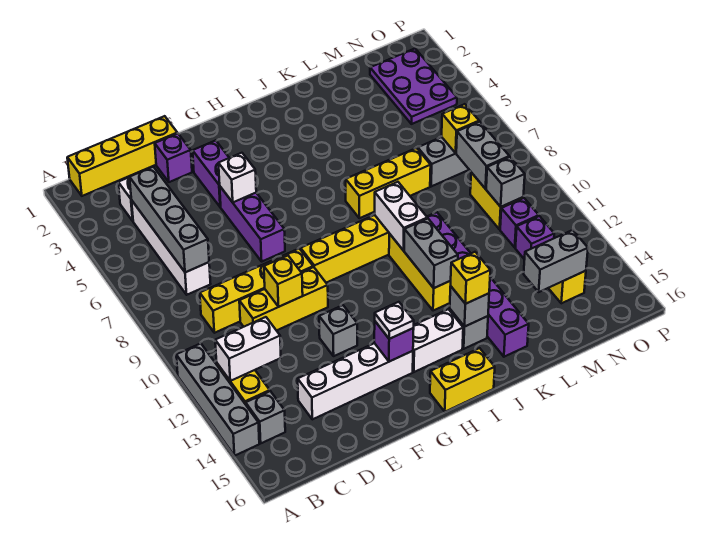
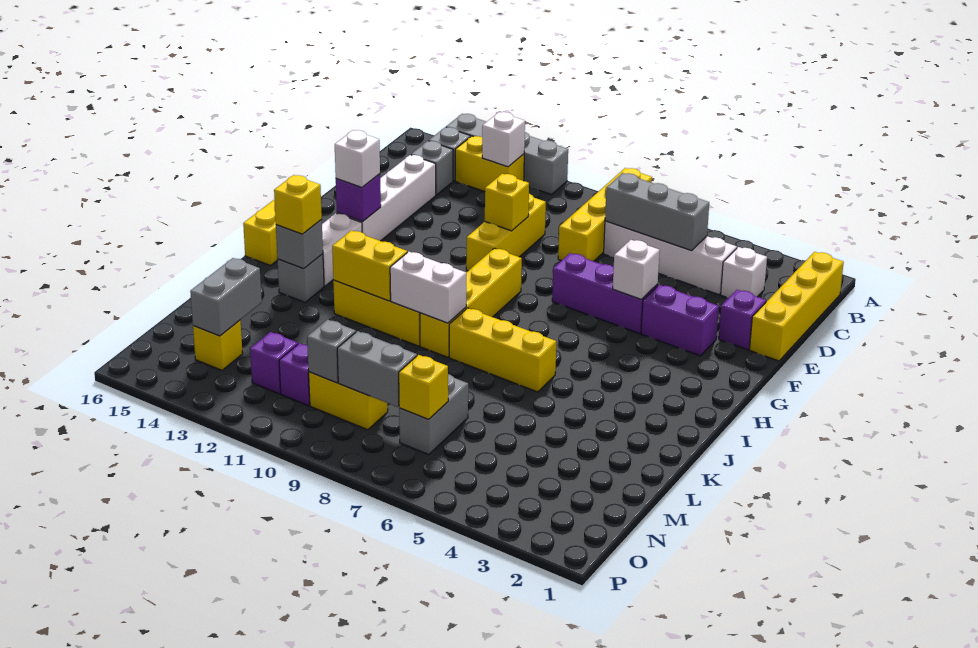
white 1x2 brick [215,317,281,381] -> white 1x1 brick [482,112,525,167]
grey 1x4 brick [130,167,209,272] -> grey 1x3 brick [605,173,709,251]
yellow 1x4 brick [200,249,313,333] -> yellow 1x4 brick moved to [558,168,652,261]
grey 1x1 brick [319,305,357,356] -> grey 1x1 brick moved to [411,141,453,195]
white 1x1 plate [375,302,414,339] -> white 1x1 brick [335,130,380,188]
yellow 1x3 brick [346,148,431,218] -> yellow 1x3 brick turned to [449,308,556,392]
grey 1x2 brick [404,218,458,288] -> yellow 1x2 brick [332,230,407,301]
purple 1x6 brick [427,212,529,357] -> none
purple 2x3 plate [370,49,457,124] -> none

